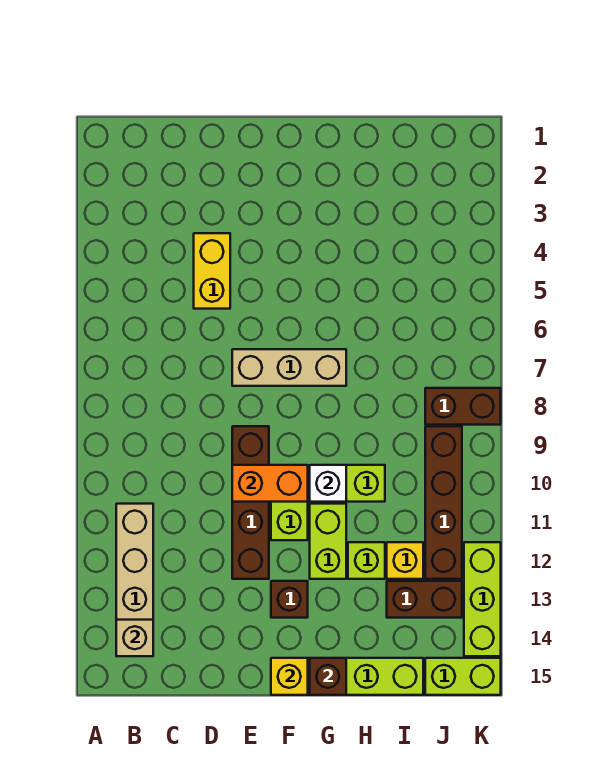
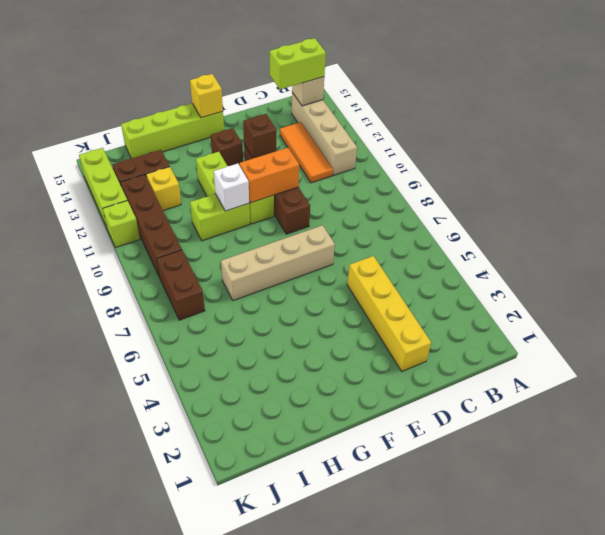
none -> orange 1x3 tile [280,122,333,183]
yellow 1x2 brick [194,233,230,309] -> yellow 1x4 brick [347,256,431,371]
tan 1x3 brick [232,349,346,386] -> tan 1x4 brick [221,225,335,301]
brown 1x1 brick [310,658,346,695] -> brown 1x1 brick moved to [243,114,276,158]
lime 1x1 brick [348,542,385,579] -> lime 1x1 brick moved to [102,201,140,247]
brown 1x2 brick [425,388,501,425] -> brown 1x2 brick turned to [157,250,205,320]
lime 1x2 brick [425,658,501,695] -> lime 1x2 brick moved to [270,38,326,89]

